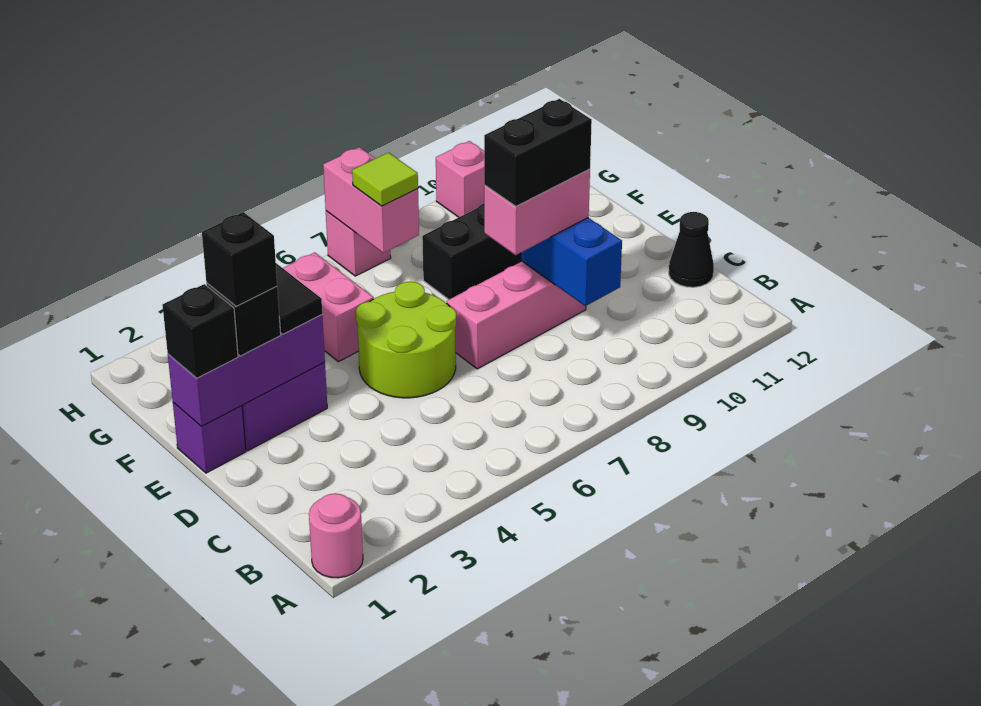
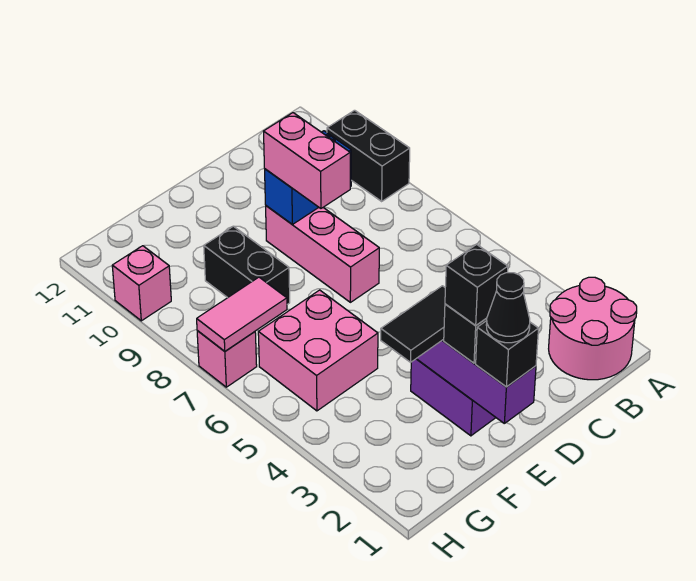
pink 1x1 round brick [309,493,363,578] -> pink 2x2 round brick [549,277,637,380]
black 1x1 cone [669,212,714,287] -> black 1x1 cone moved to [486,273,530,343]
lime 2x2 round brick [356,282,456,398] -> none
black 1x2 brick [484,99,592,206] -> black 1x2 brick moved to [327,110,410,201]
purple 1x1 brick [173,402,246,473] -> none
pink 1x2 brick [283,252,374,362] -> pink 2x2 brick [258,290,378,411]
pink 1x2 brick [323,147,419,253] -> pink 1x2 tile [197,277,287,351]
lime 1x1 tile [352,153,418,206] -> none

